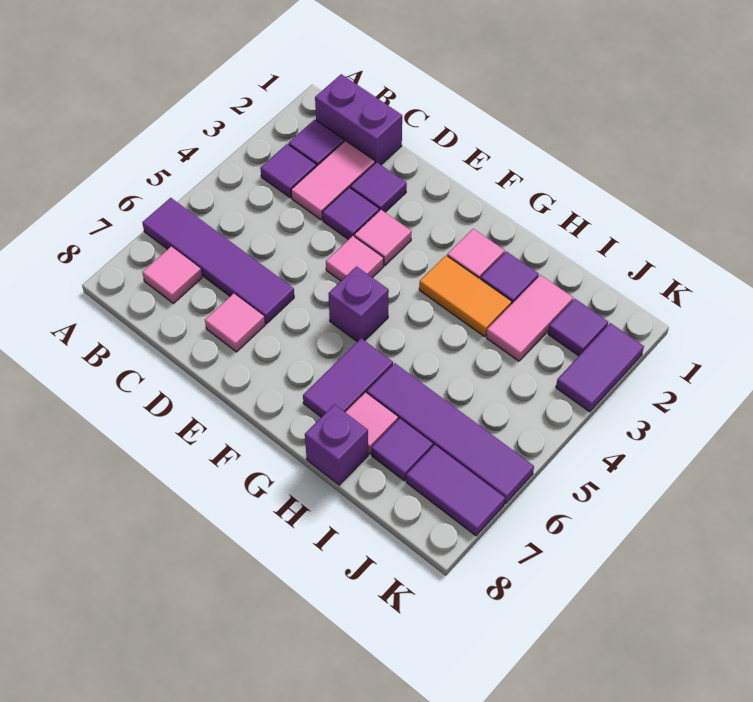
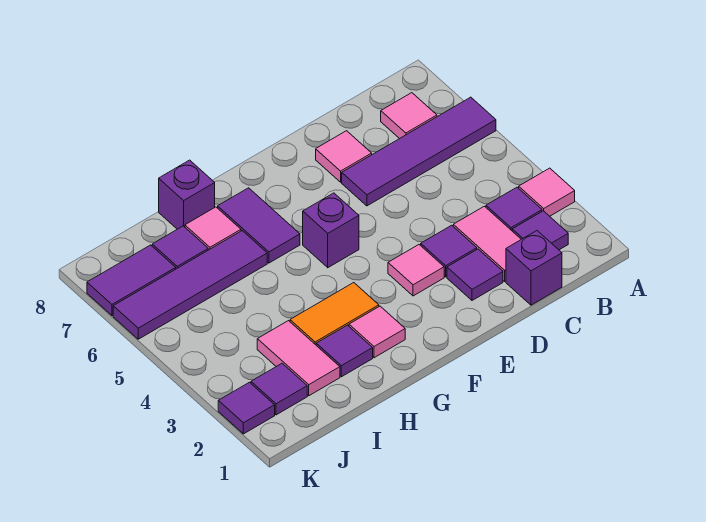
purple 1x2 brick [315,74,402,165] -> purple 1x1 brick [506,231,562,305]
pink 1x1 tile [326,236,384,281] -> pink 1x1 tile moved to [519,168,575,216]
purple 1x2 tile [556,323,644,412] -> purple 1x1 tile [218,382,275,434]

